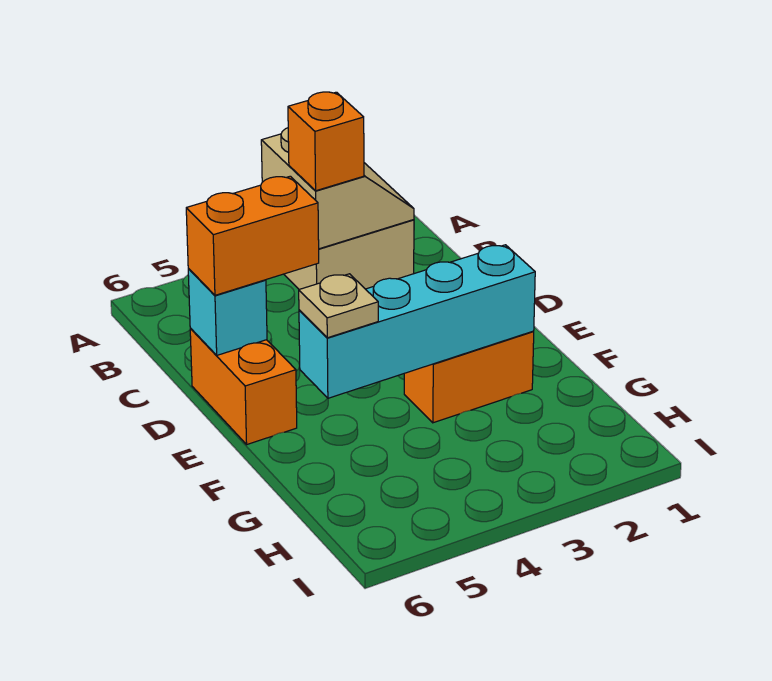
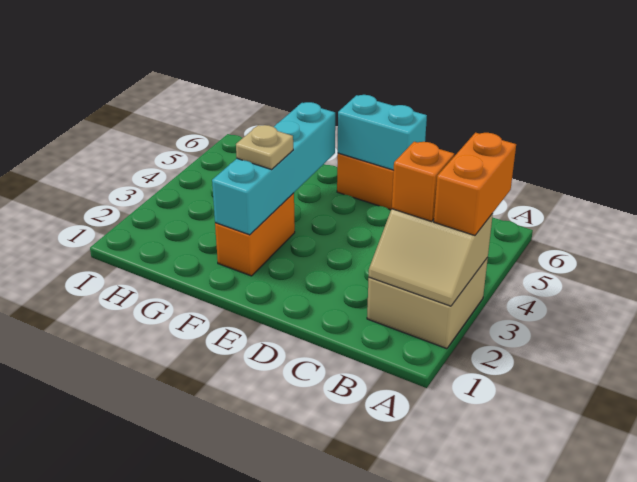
orange 1x2 brick [186,176,319,295] -> orange 1x2 brick moved to [434,133,516,235]
cyan 1x1 brick [188,269,267,355] -> cyan 1x2 brick [338,95,427,170]
tan 1x1 plate [299,274,378,338] -> tan 1x1 plate moved to [236,125,293,169]

